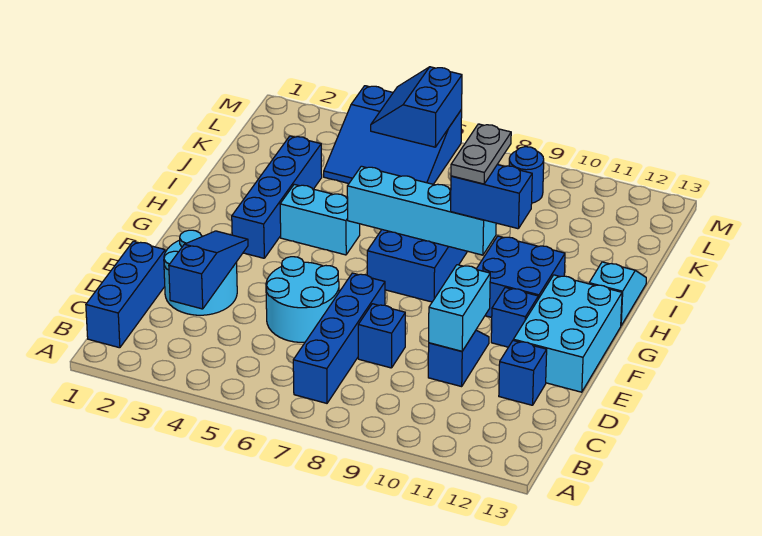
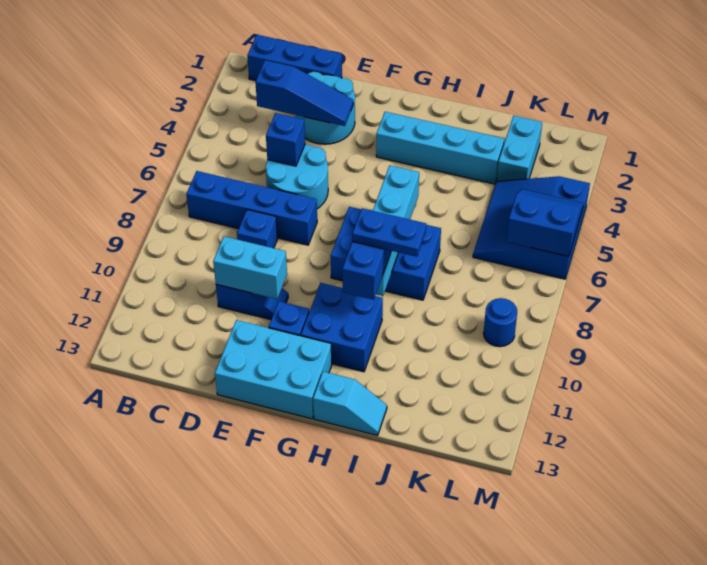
blue 1x1 brick [499,341,547,405] -> blue 1x1 brick moved to [266,113,305,166]
blue 1x4 brick [232,136,322,258] -> cyan 1x4 brick [376,112,504,184]
cyan 1x2 brick [280,184,360,255] -> cyan 1x2 brick moved to [497,116,542,181]
grey 1x2 plate [451,124,511,184] -> blue 1x2 plate [352,208,426,257]

